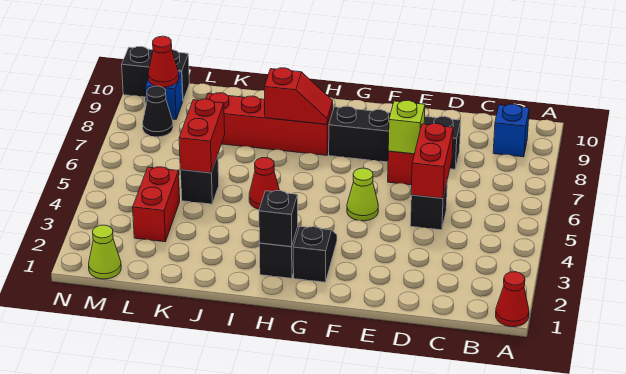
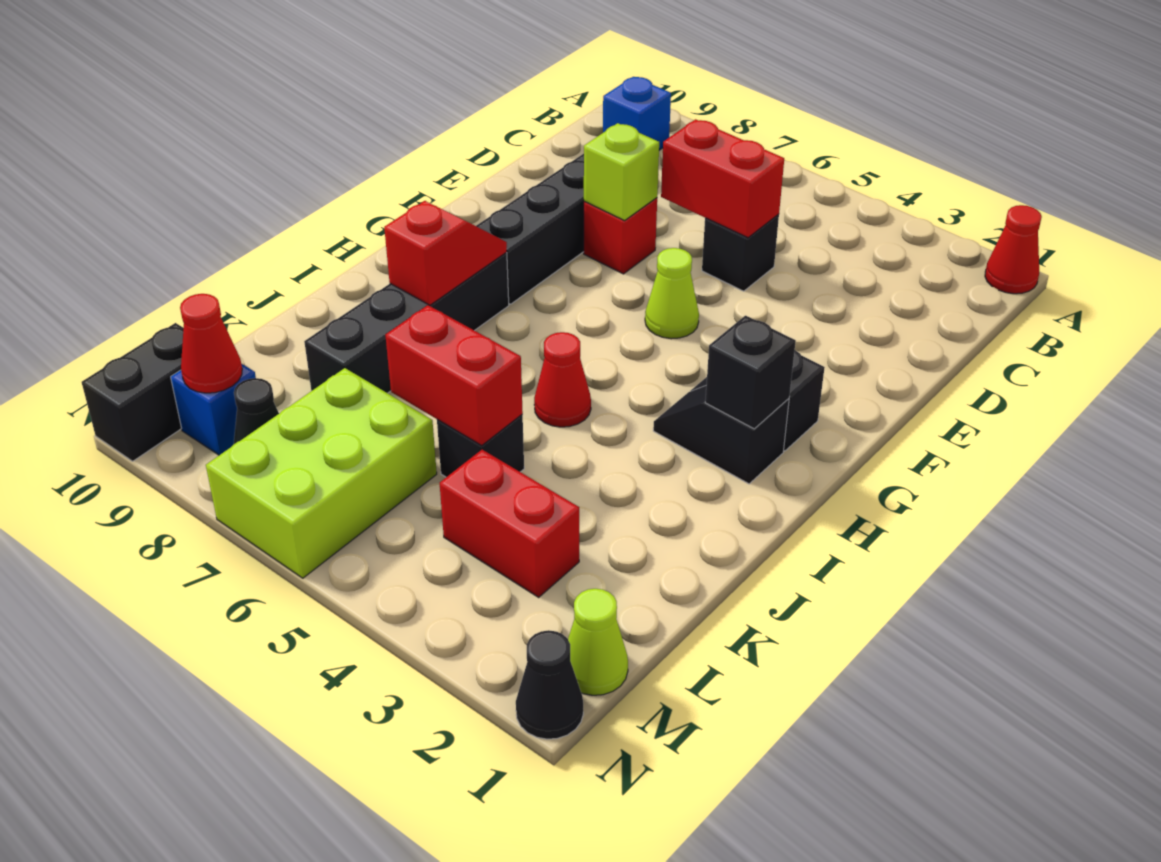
red 1x4 brick [206,93,333,155] -> black 1x4 brick [304,252,509,393]
none -> lime 2x3 brick [206,368,437,578]
none -> black 1x1 cone [516,630,583,739]

